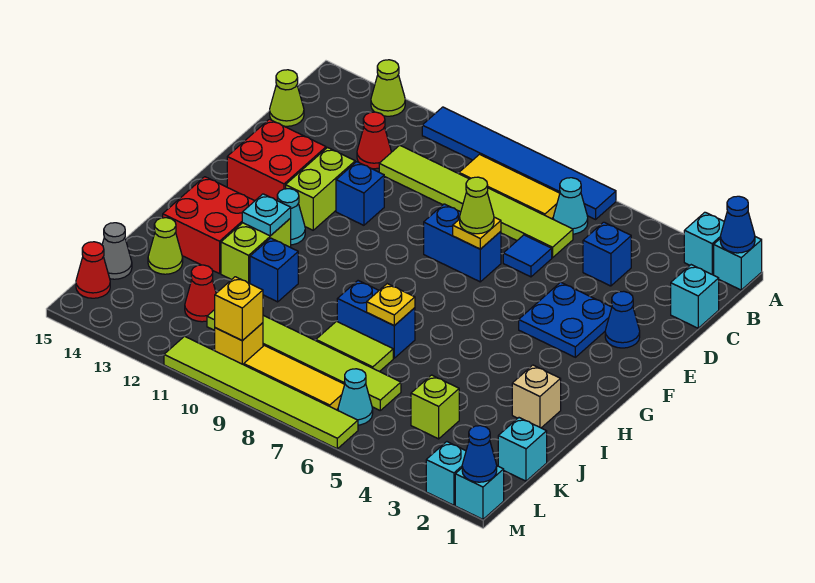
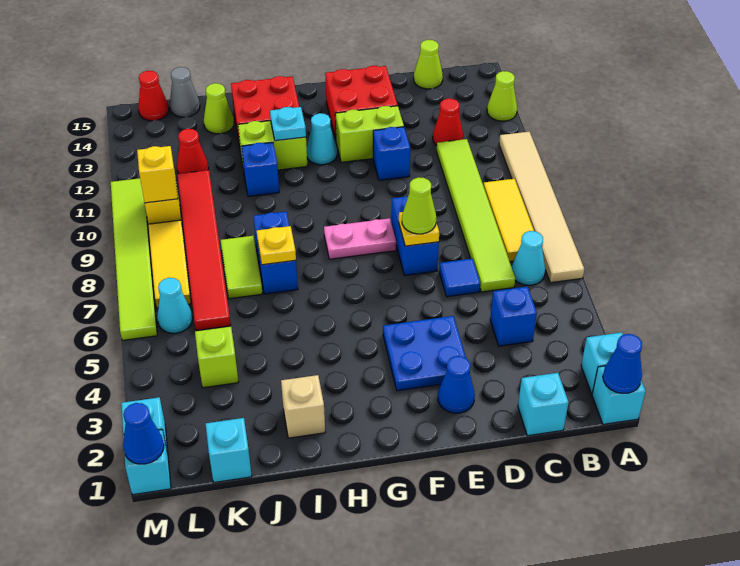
blue 1x6 tile [422,107,616,219] -> tan 1x6 tile [499,132,584,283]
none -> pink 1x2 plate [324,218,396,259]
lime 1x6 tile [207,310,401,410] -> red 1x6 tile [178,170,231,330]

